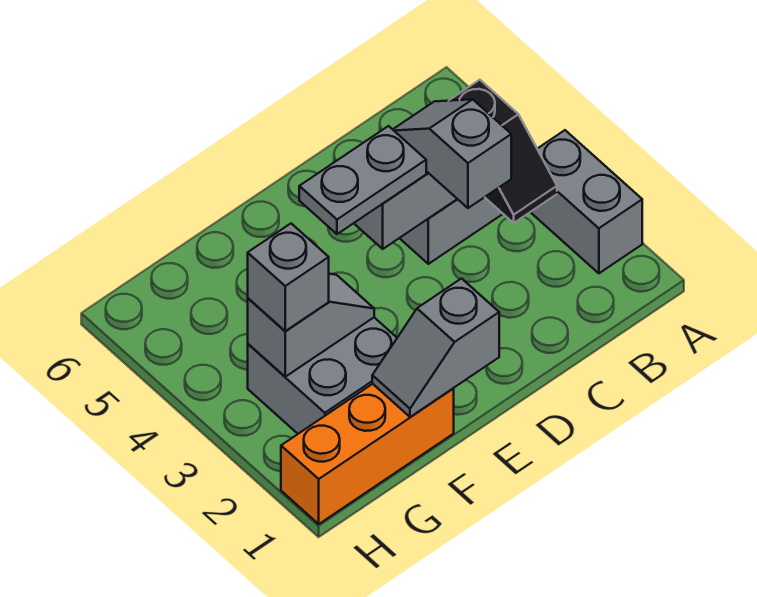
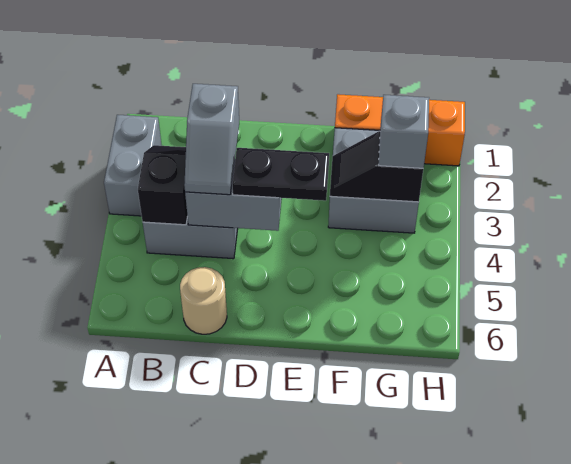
none -> tan 1x1 round brick [180,267,227,334]
grey 1x2 plate [299,126,426,234] -> black 1x2 plate [232,148,329,201]
grey 1x2 slope [372,279,499,417] -> none
grey 1x2 slope [248,274,374,377] -> black 1x2 slope [330,131,423,202]

